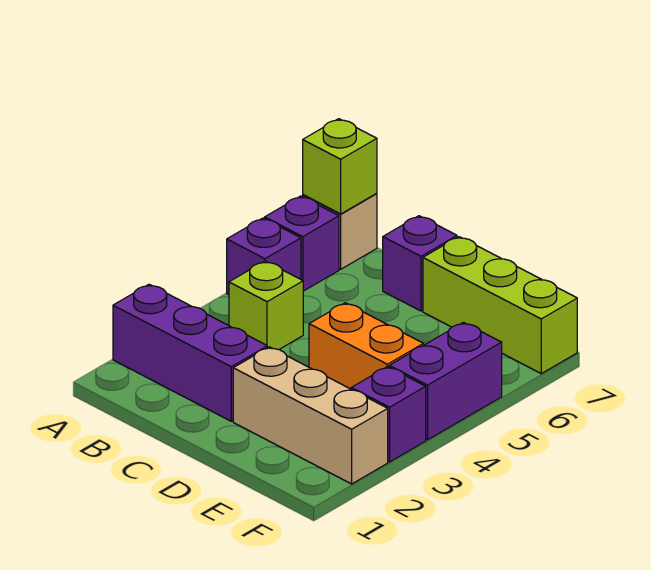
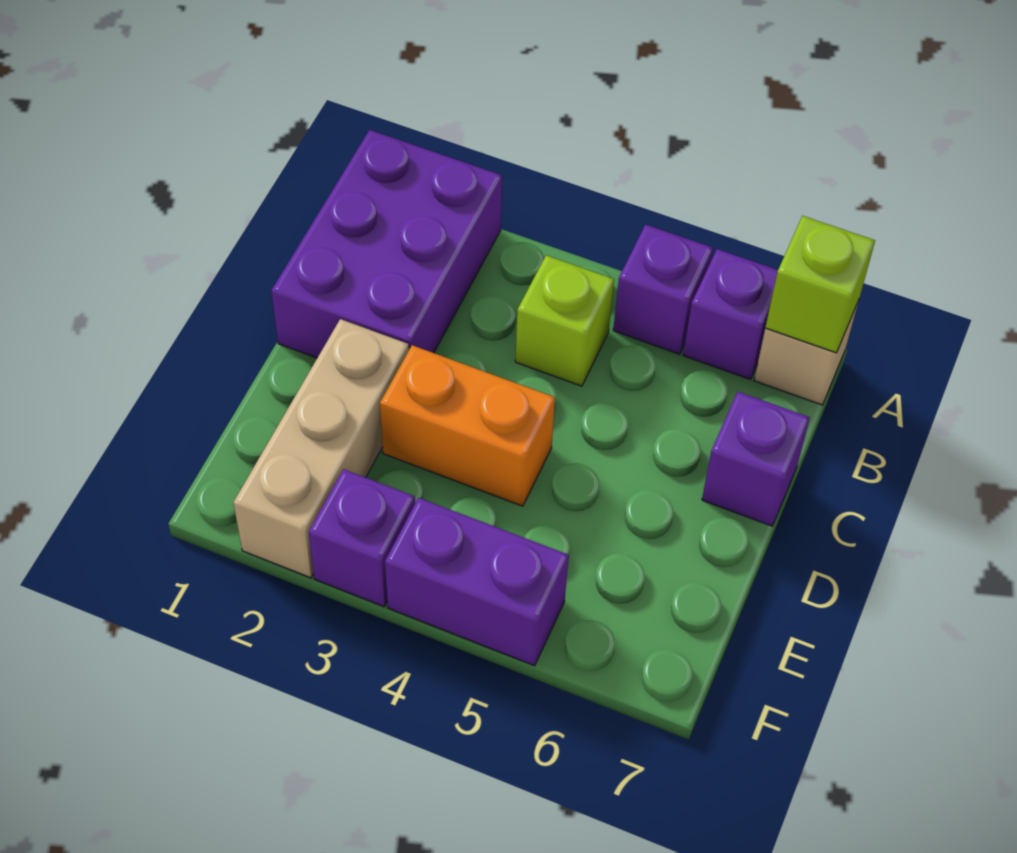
purple 1x3 brick [113,284,267,421] -> purple 2x3 brick [271,130,502,358]
orange 1x2 brick [309,303,424,389] -> orange 1x2 brick turned to [380,345,555,506]
lime 1x3 brick [423,237,577,374] -> none

